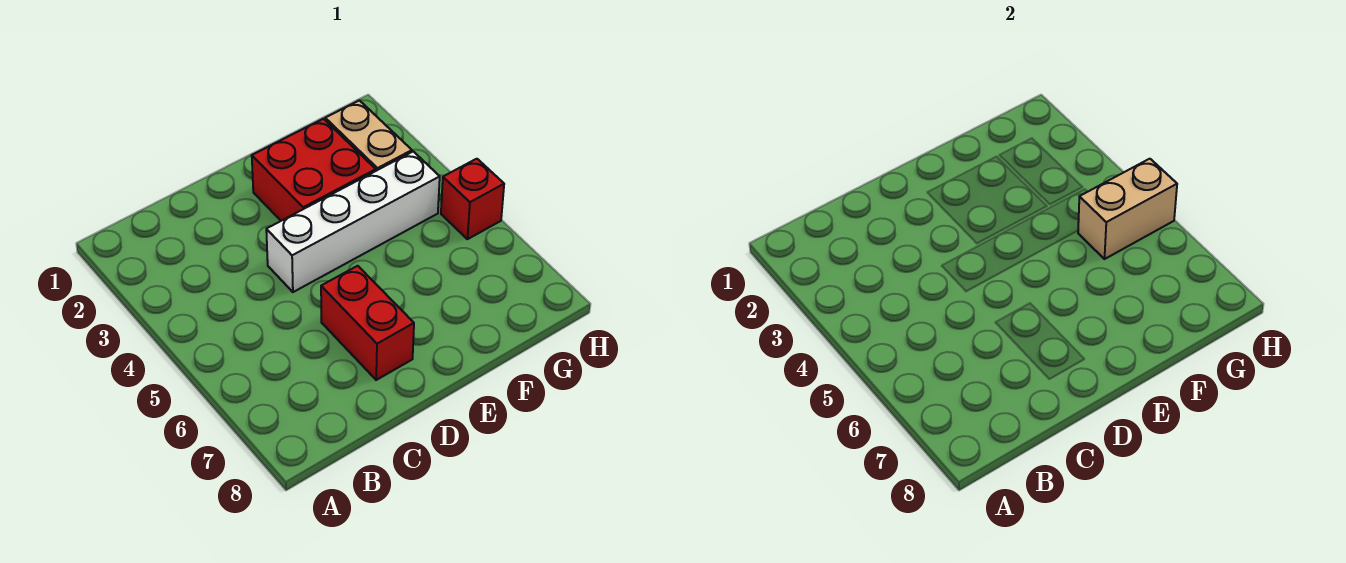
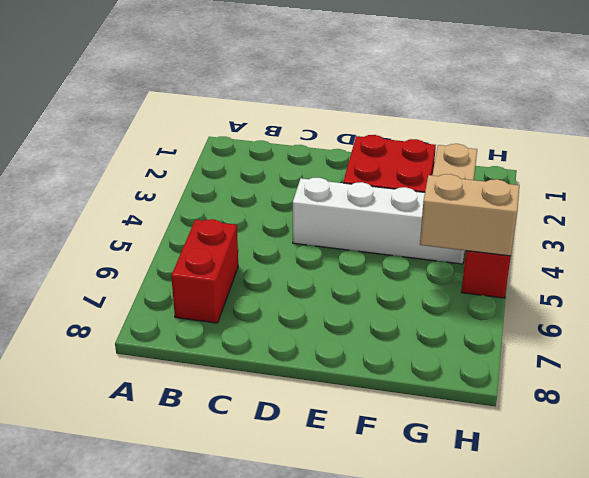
red 1x2 brick [321,266,414,380] -> red 1x2 brick moved to [171,219,238,323]

